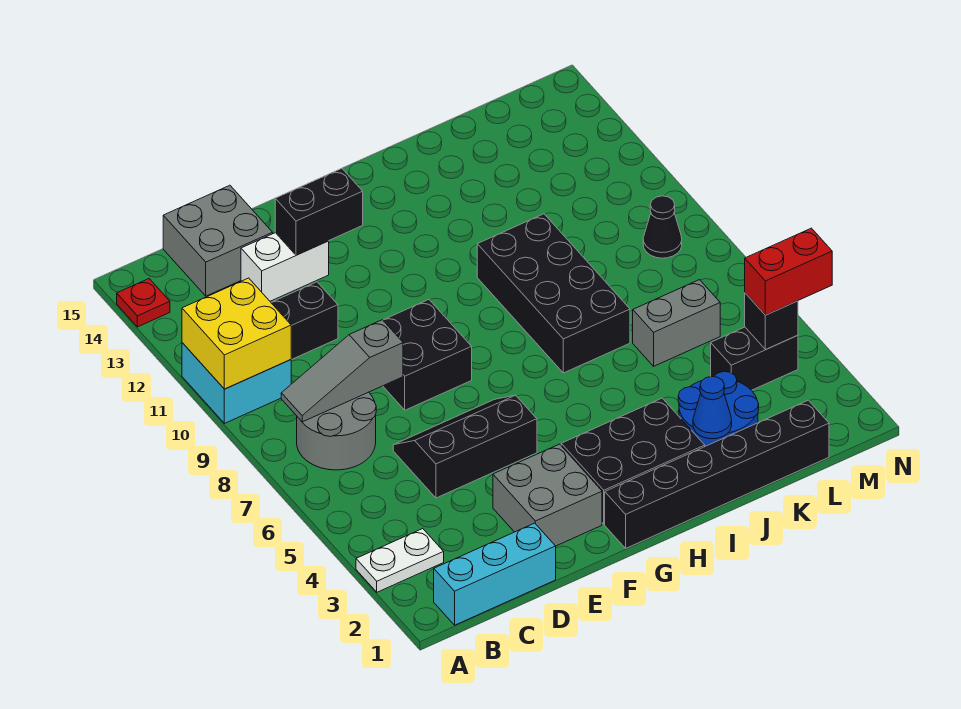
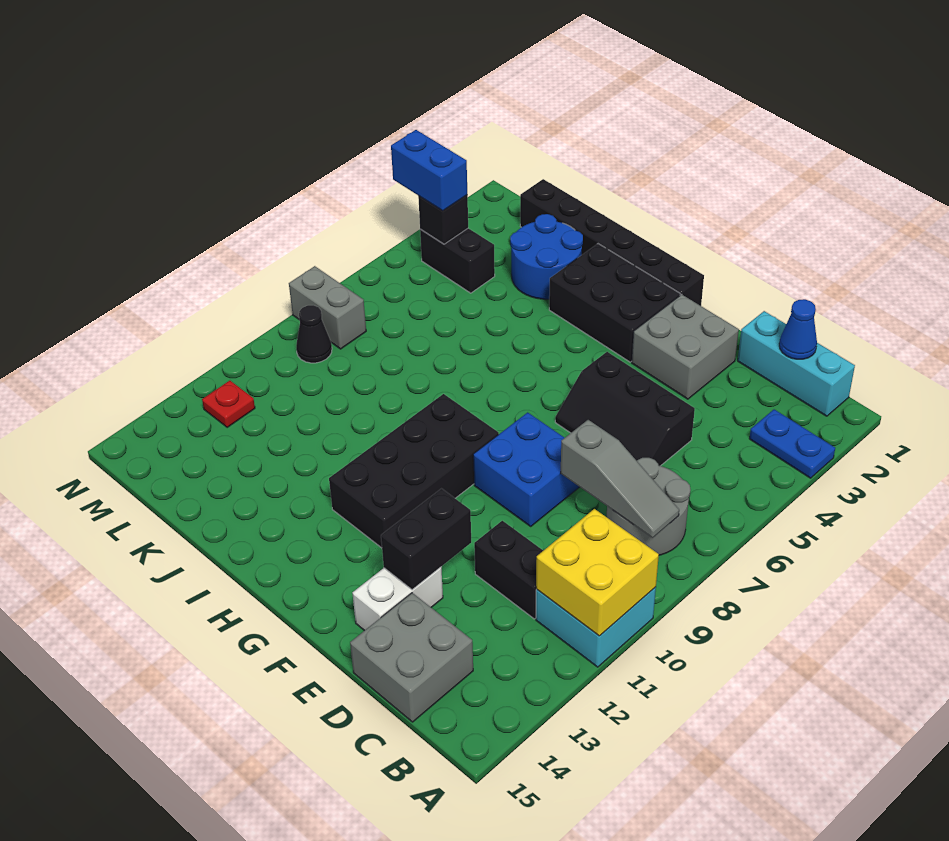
white 1x2 plate [356,529,444,592] -> blue 1x2 plate [749,409,835,478]
red 1x1 plate [117,279,170,327] -> red 1x1 plate moved to [202,381,255,427]
white 1x2 brick [241,233,329,301] -> white 1x2 brick turned to [352,567,443,631]
black 2x2 brick [383,300,472,410] -> blue 2x2 brick [473,412,579,526]
black 1x2 brick [275,168,363,255] -> black 1x2 brick turned to [381,489,471,590]
black 2x4 brick [477,214,630,373] -> black 2x4 brick moved to [329,394,499,548]
blue 1x1 cone [693,376,732,439] -> blue 1x1 cone moved to [779,299,817,359]
grey 1x2 brick [633,280,720,366] -> grey 1x2 brick moved to [289,266,366,349]
red 1x2 brick [745,228,832,315] -> blue 1x2 brick [391,130,467,211]

